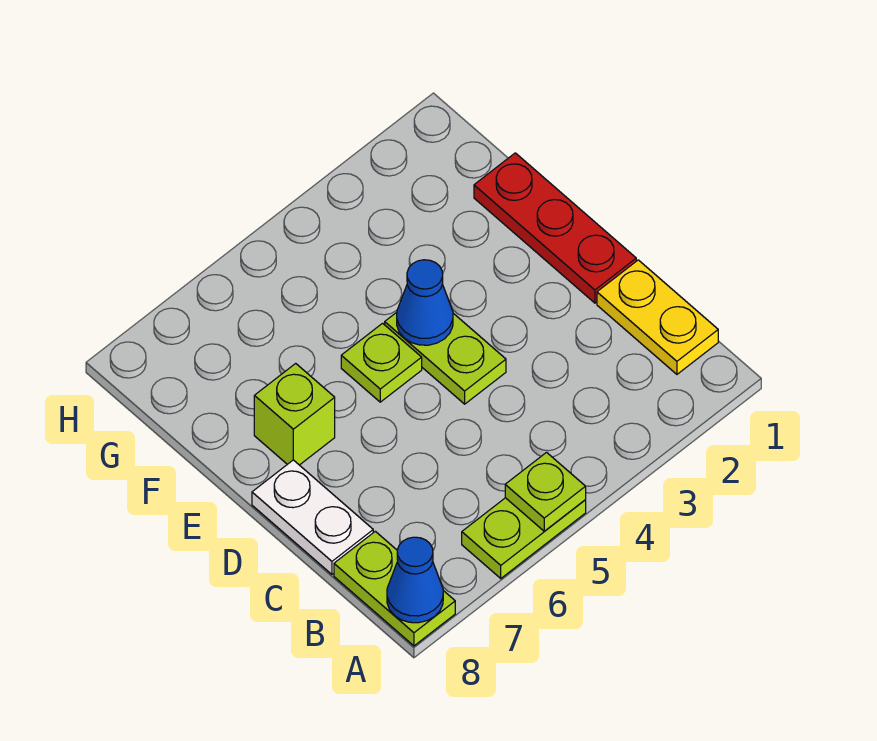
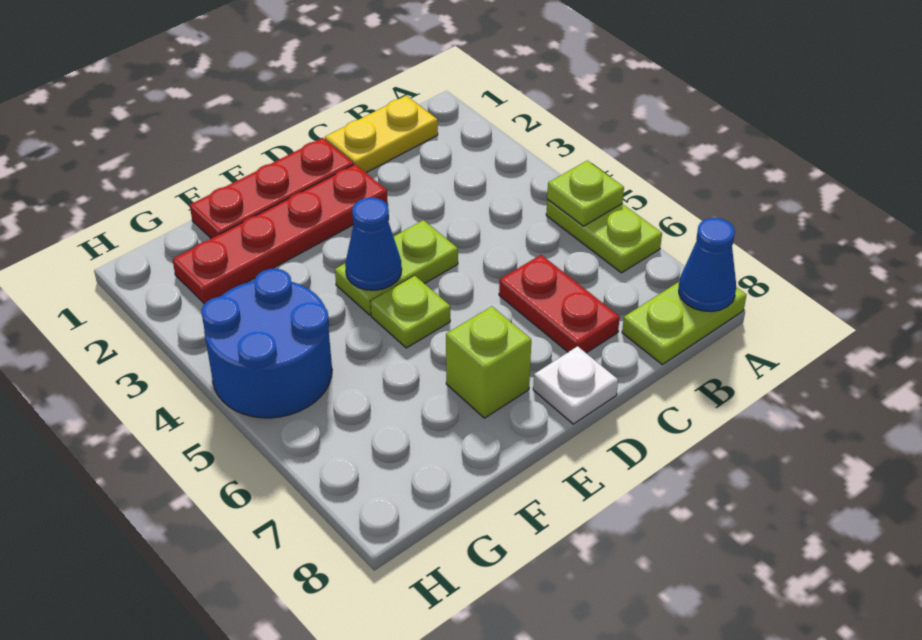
none -> red 1x2 plate [499,255,620,353]
white 1x2 plate [252,460,373,574] -> white 1x1 plate [533,346,618,424]
none -> red 1x4 plate [172,164,388,304]
none -> blue 2x2 round brick [201,269,332,418]

